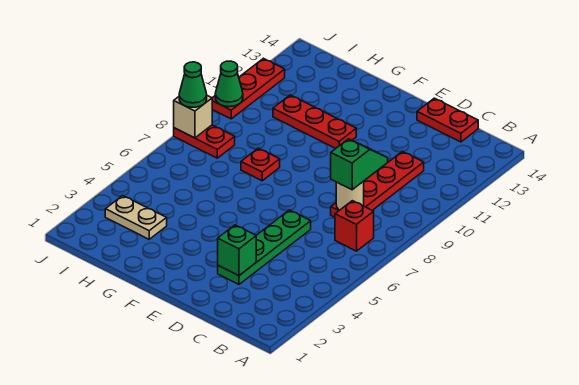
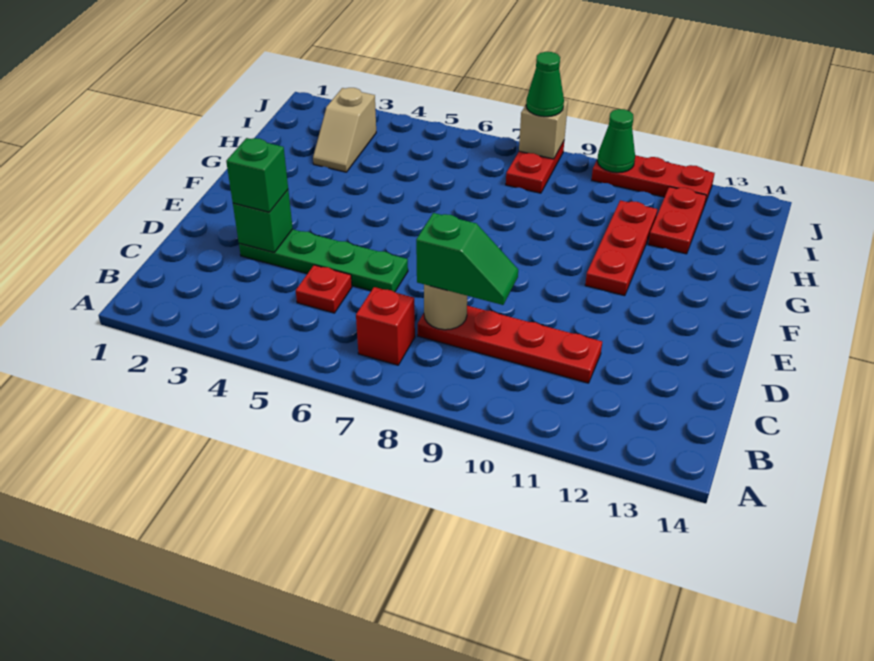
red 1x2 plate [417,98,478,142] -> red 1x2 plate moved to [648,187,706,254]
none -> green 1x1 brick [226,138,288,212]
red 1x1 plate [241,148,280,181] -> red 1x1 plate moved to [296,265,352,313]
tan 1x2 plate [105,196,167,239] -> tan 1x2 slope [313,88,376,172]

